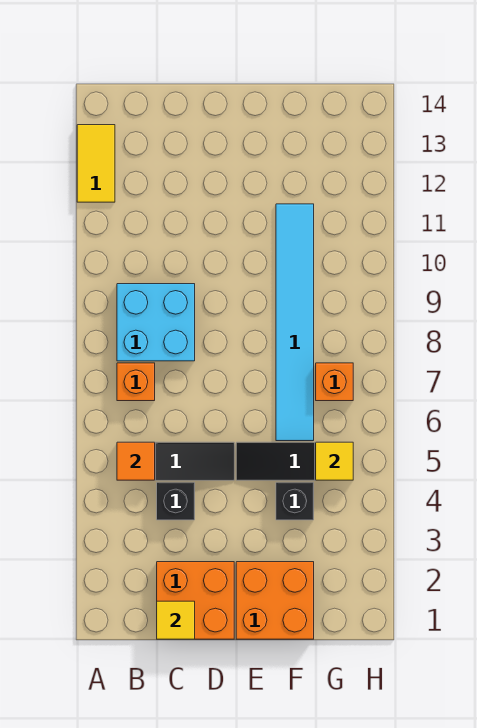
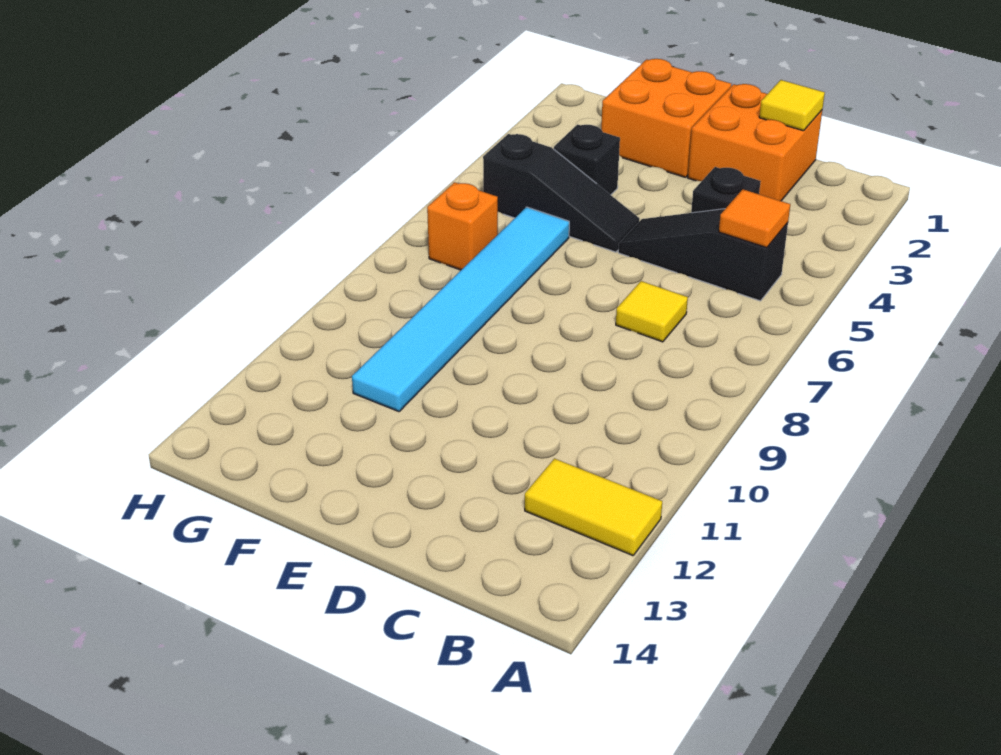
yellow 1x2 tile [77,125,115,202] -> yellow 1x2 tile turned to [525,459,662,556]
orange 1x1 brick [117,363,155,401] -> none
cyan 2x2 brick [117,284,195,361] -> none
yellow 1x1 tile [316,442,353,480] -> yellow 1x1 tile moved to [616,281,688,342]

